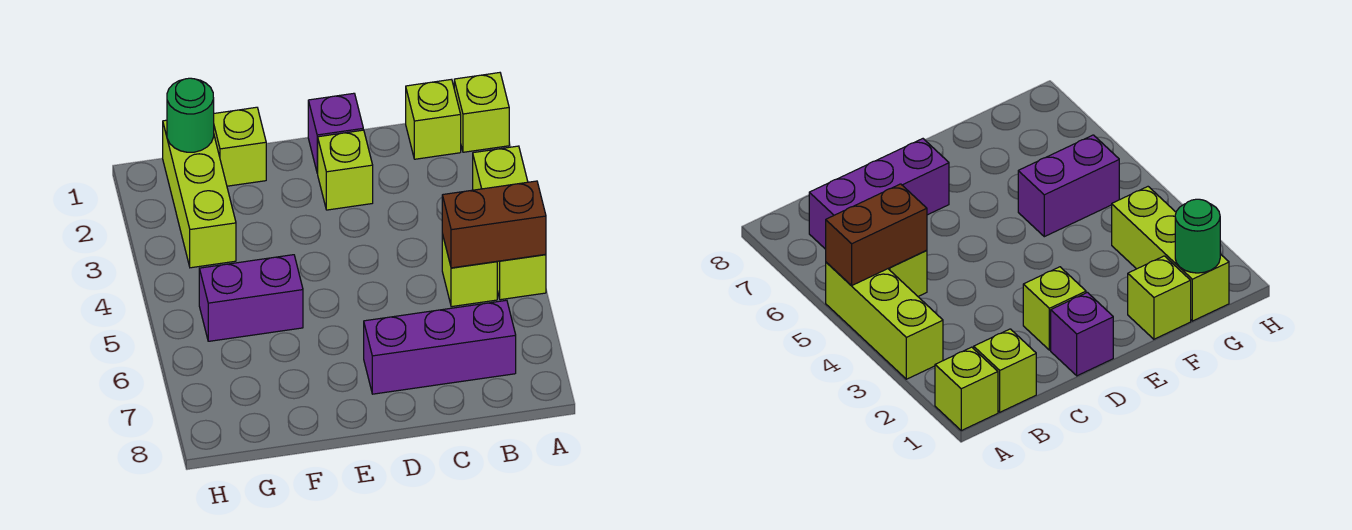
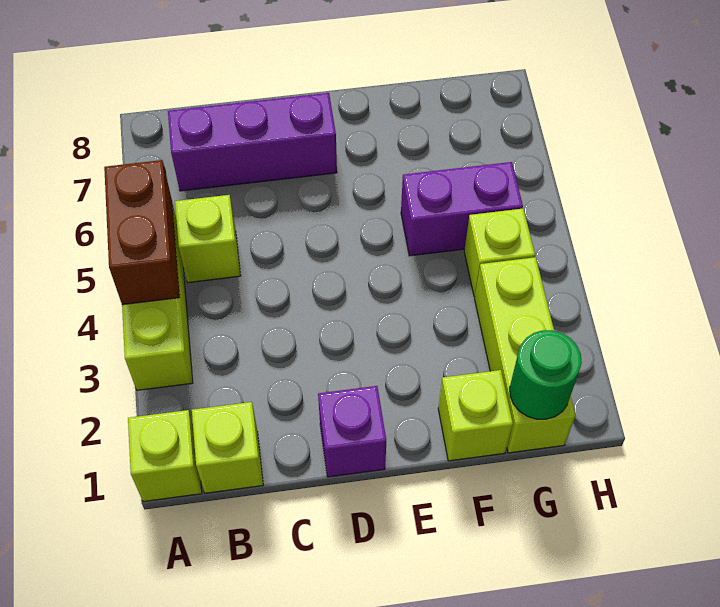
brown 1x2 brick [442,181,546,268] -> brown 1x2 brick turned to [104,160,180,305]
lime 1x1 brick [318,130,373,210] -> lime 1x1 brick moved to [464,208,535,297]

